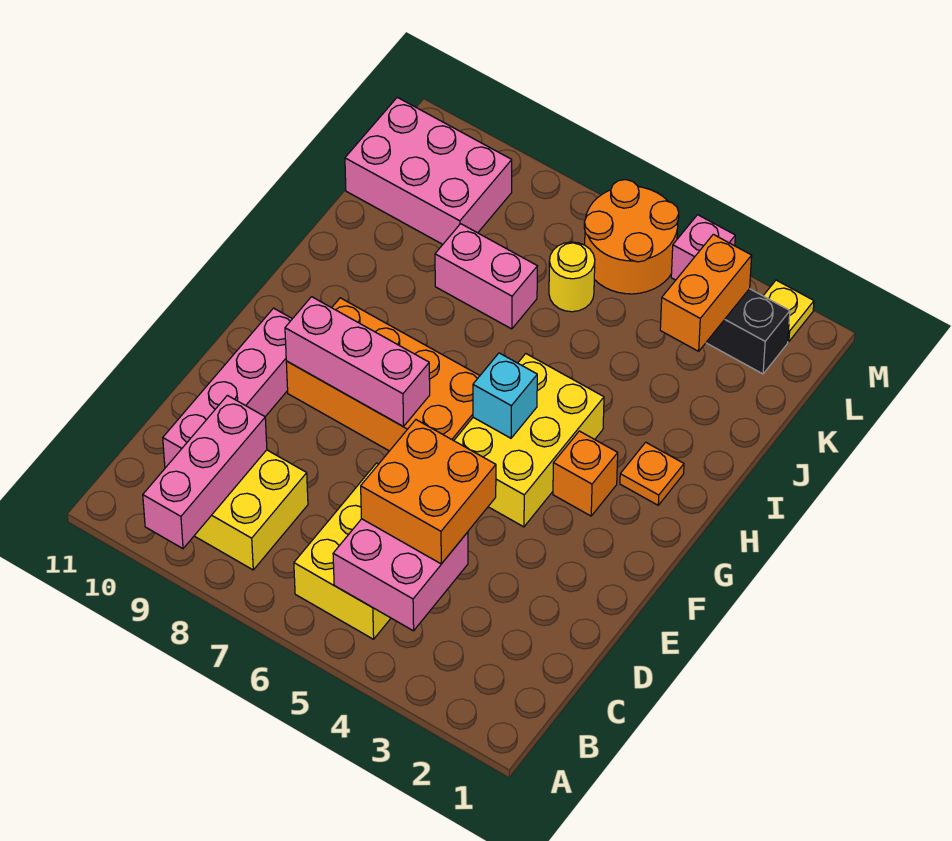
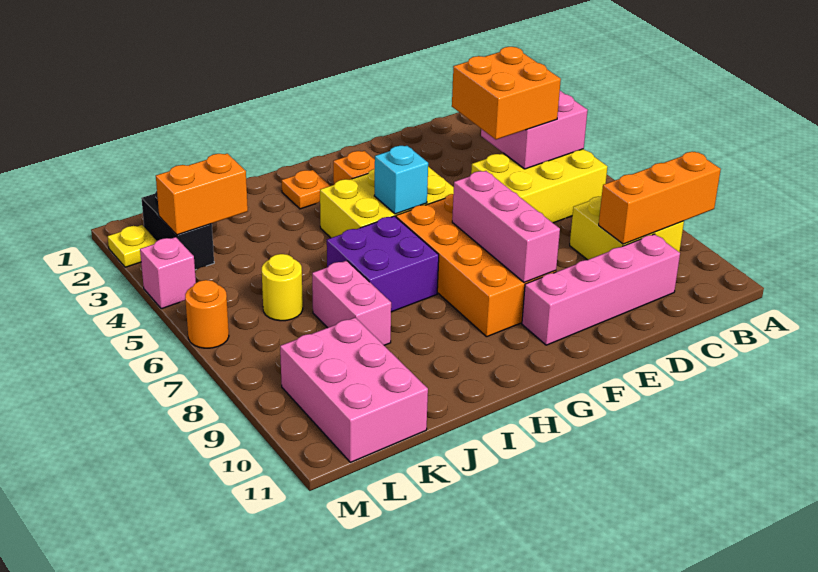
pink 1x3 brick [143,395,267,549] -> orange 1x3 brick [599,152,721,244]
none -> purple 2x2 brick [327,216,439,312]
orange 2x2 round brick [584,180,679,294] -> orange 1x1 round brick [185,280,229,348]

